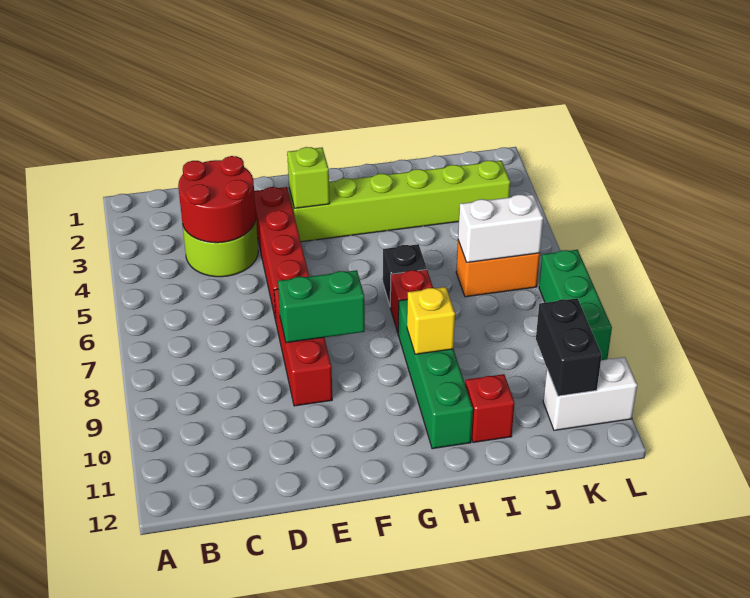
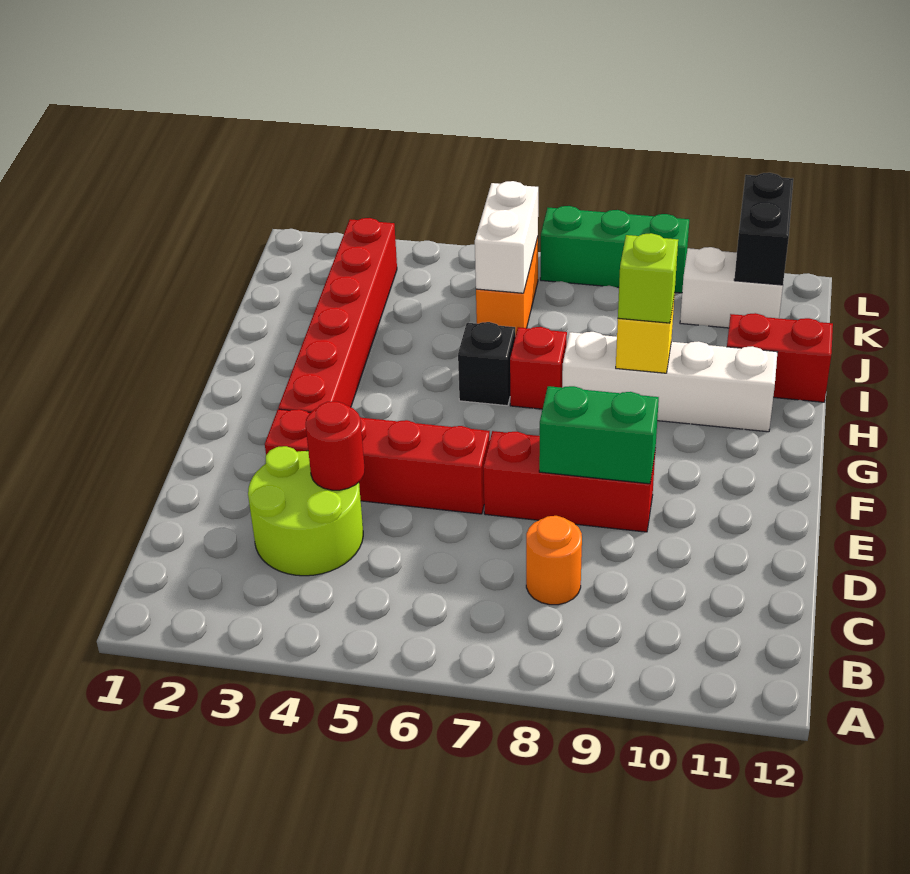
red 2x2 round brick [178,156,256,243] -> red 1x1 round brick [306,401,365,490]
none -> orange 1x1 round brick [526,516,582,605]
green 1x2 brick [278,270,365,343] -> green 1x2 brick turned to [539,386,659,484]
lime 1x6 brick [289,160,510,242] -> red 1x6 brick [278,218,397,412]
lime 1x1 brick [287,147,330,208] -> lime 1x1 brick moved to [618,233,678,323]
green 1x4 brick [398,300,473,449] -> white 1x4 brick [562,332,777,432]
red 1x1 brick [465,374,515,442] -> red 1x2 brick [727,313,833,402]
black 1x2 brick [536,298,602,396] -> black 1x2 brick turned to [734,173,793,285]
white 1x2 brick [543,357,637,430] -> white 1x2 brick turned to [680,247,783,328]

